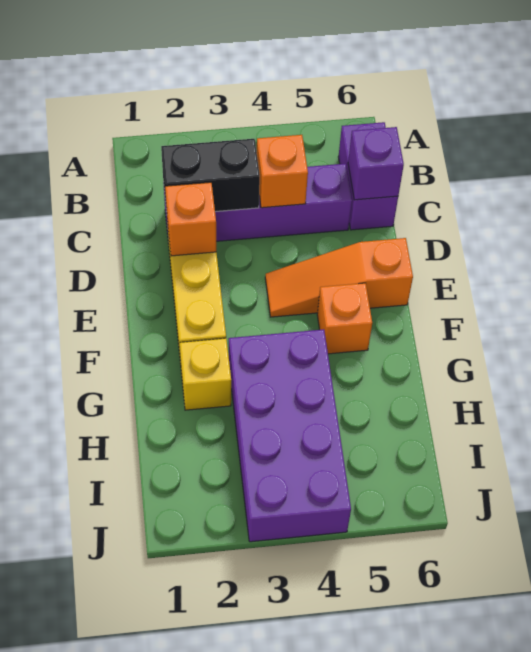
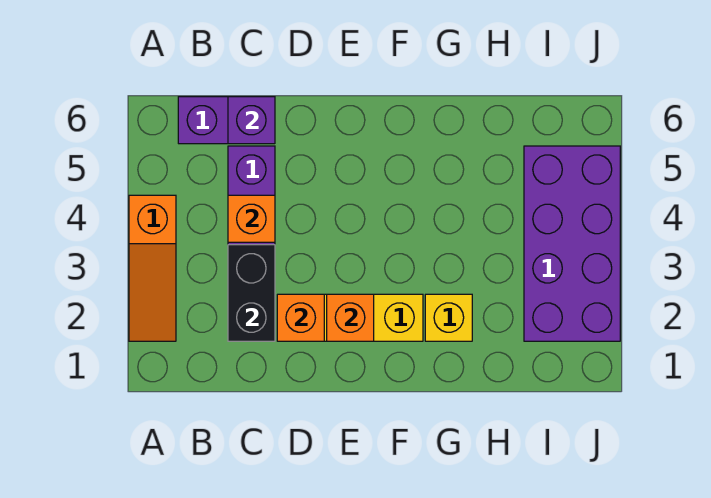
orange 1x3 slope [265,238,413,317] -> orange 1x3 slope moved to [129,195,176,341]
orange 1x1 brick [317,283,372,354] -> orange 1x1 brick moved to [327,294,374,341]
purple 2x4 brick [229,329,351,542] -> purple 2x4 brick turned to [524,146,620,341]

